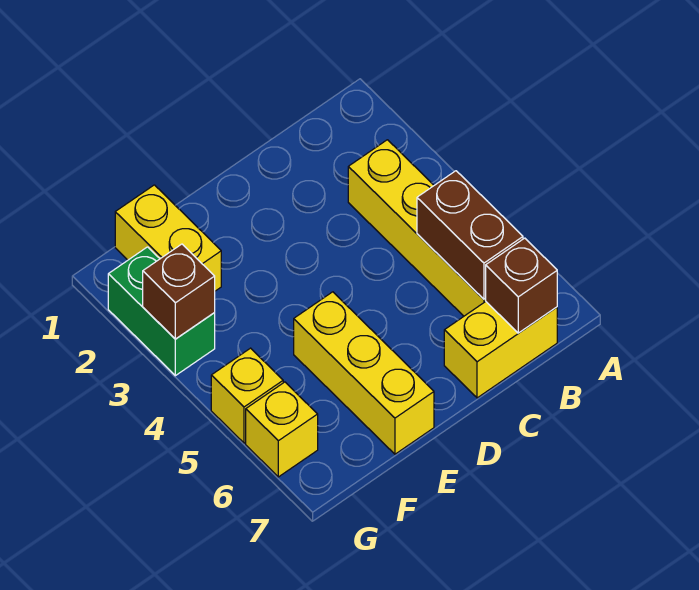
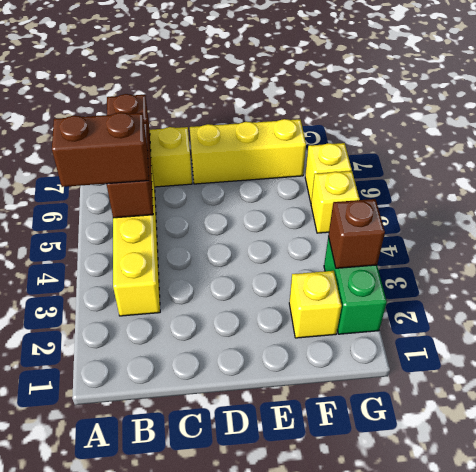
none -> brown 1x2 brick [52,112,149,187]
yellow 1x3 brick [294,292,434,454] -> yellow 1x3 brick turned to [190,119,306,184]
yellow 1x2 brick [115,185,221,291] -> yellow 1x1 brick [289,271,342,338]

